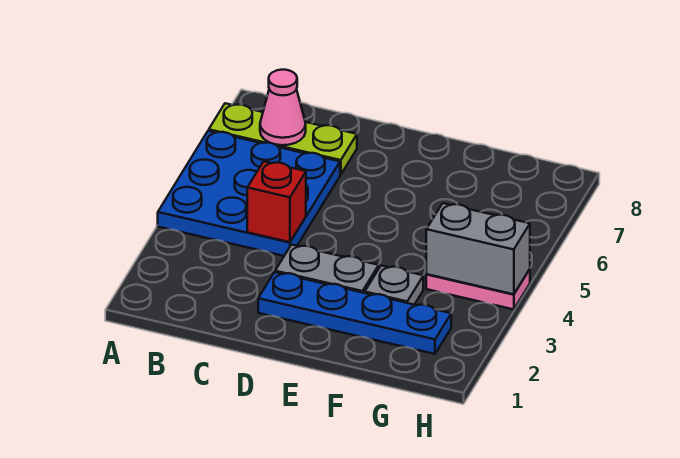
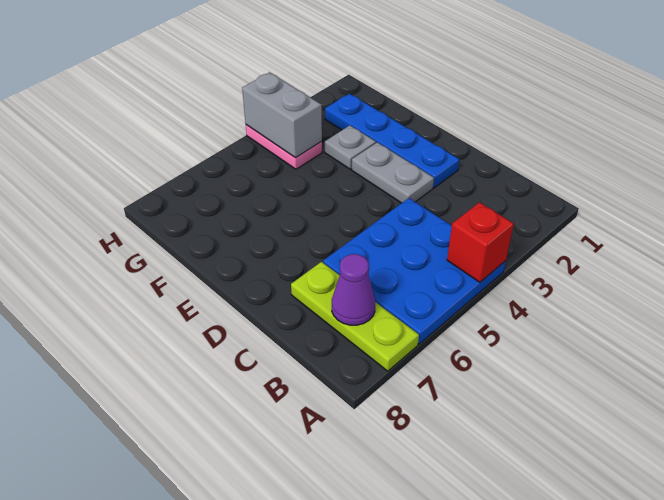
pink 1x1 cone [260,70,306,145] -> purple 1x1 cone [332,254,375,325]
red 1x1 brick [247,162,306,242] -> red 1x1 brick moved to [447,202,514,282]

